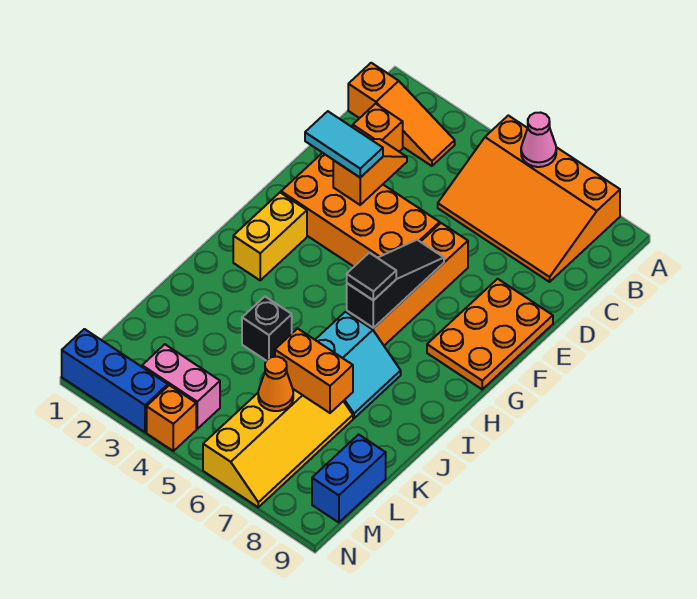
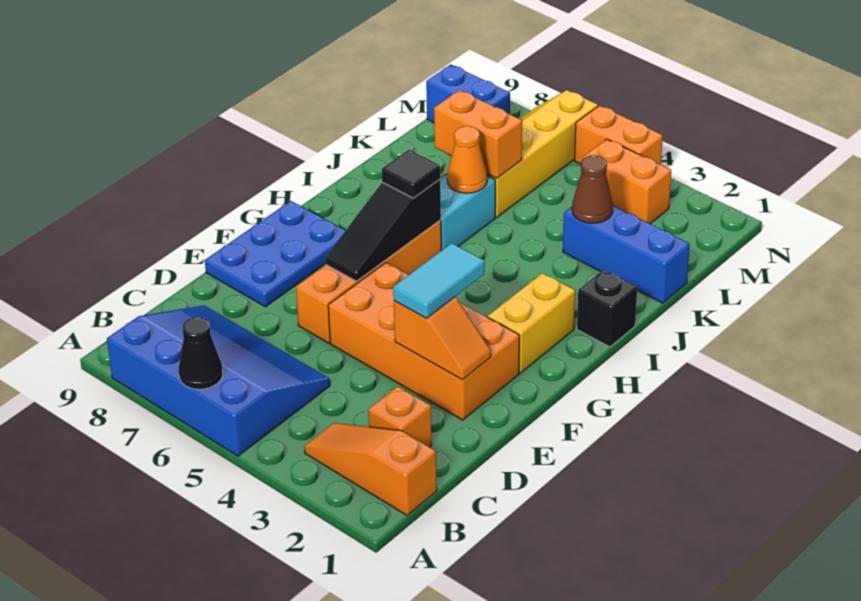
orange 3x4 slope [438,115,620,282] -> blue 3x4 slope [107,305,330,456]
pink 1x1 cone [521,113,556,167] -> black 1x1 cone [179,317,223,389]
orange 1x2 slope [333,139,407,205] -> orange 1x2 slope turned to [394,297,491,379]
cyan 1x2 tile [305,111,383,177] -> cyan 1x2 tile turned to [393,243,485,318]
orange 2x3 plate [427,279,553,389] -> blue 2x3 plate [205,201,345,307]
black 1x1 brick [242,297,292,361] -> black 1x1 brick moved to [577,270,637,347]
none -> brown 1x1 cone [572,155,613,223]
orange 1x1 cone [258,357,293,411] -> orange 1x1 cone moved to [447,126,487,193]
blue 1x2 brick [312,435,386,523] -> blue 1x2 brick turned to [426,64,510,122]
pink 1x2 brick [142,344,220,429] -> orange 1x2 brick [583,139,671,224]
blue 1x3 brick [62,329,168,432] -> blue 1x3 brick moved to [563,206,690,303]
orange 1x1 brick [147,385,196,451] -> orange 1x2 brick [575,105,663,165]

